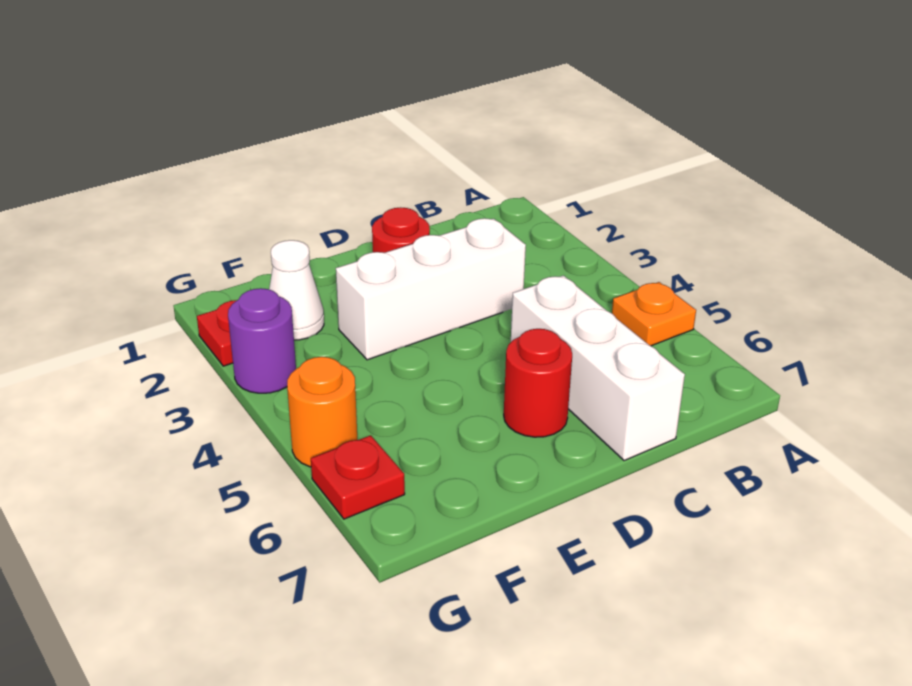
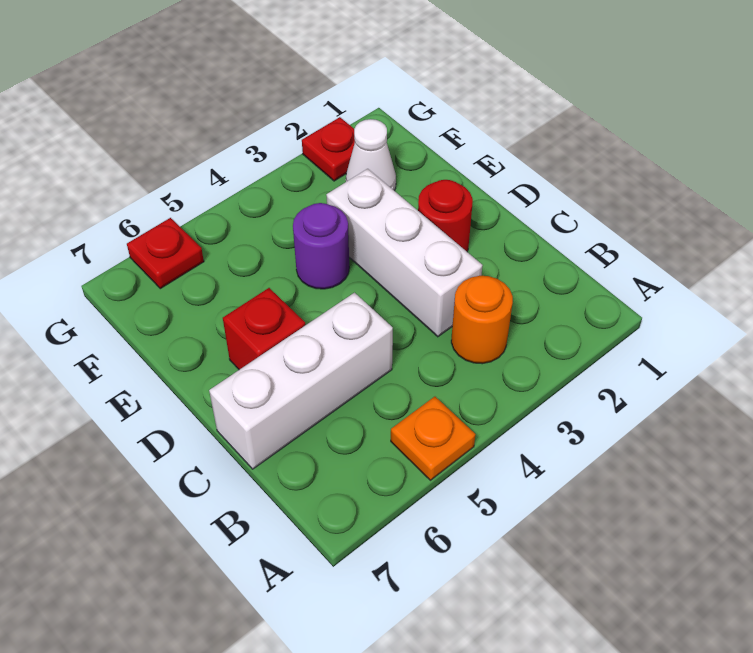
red 1x1 round brick [504,329,572,437] -> red 1x1 brick [223,288,305,370]
purple 1x1 round brick [228,288,296,393] -> purple 1x1 round brick moved to [293,203,349,289]
orange 1x1 round brick [287,357,357,467] -> orange 1x1 round brick moved to [451,276,513,364]

